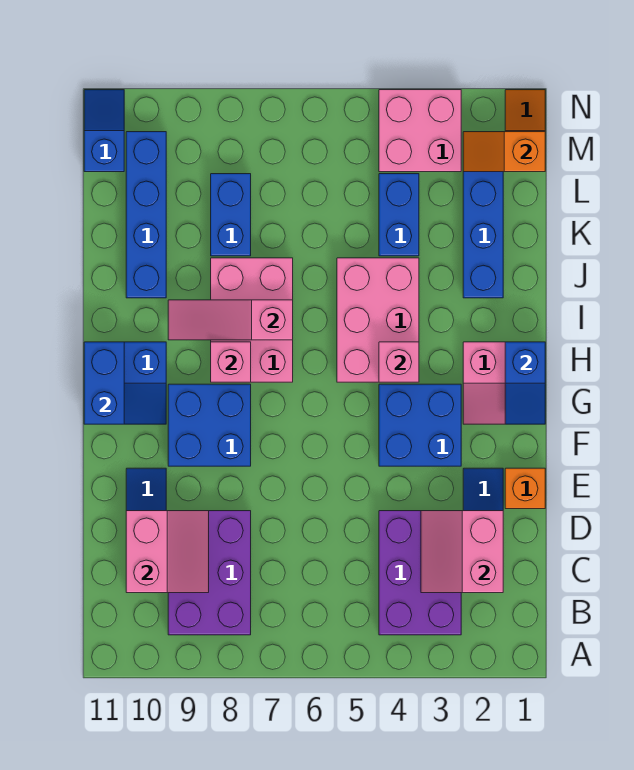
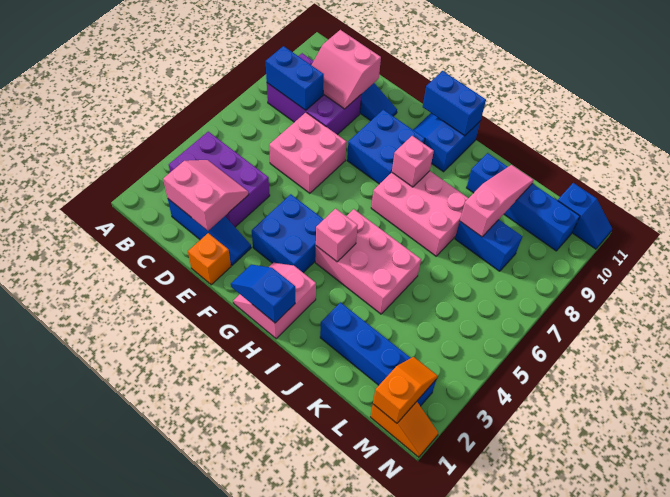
pink 1x3 slope [168,300,293,340] -> pink 1x3 slope moved to [460,165,534,237]
blue 1x2 brick [379,174,419,256] -> blue 1x2 brick moved to [266,46,324,110]
pink 2x2 brick [379,90,461,172] -> pink 2x2 brick moved to [269,113,347,193]

